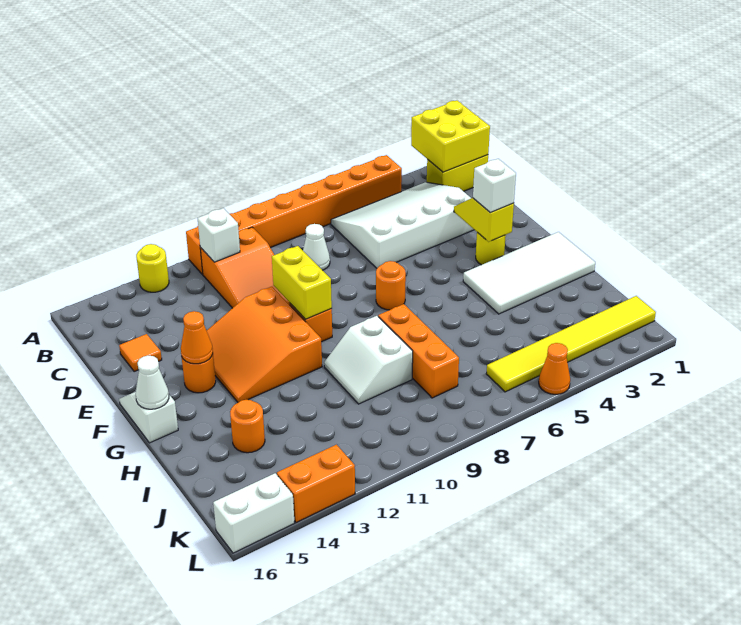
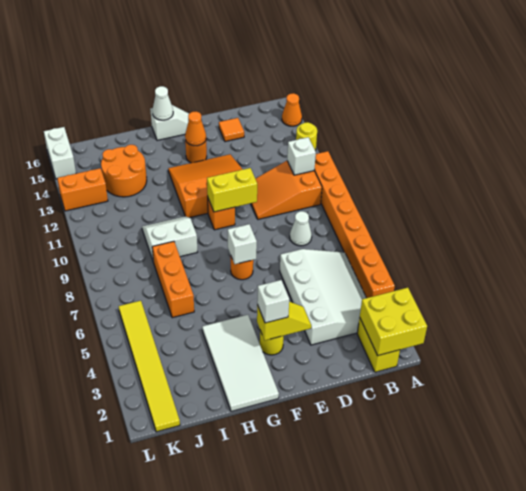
none -> white 1x1 brick [228,224,257,264]
orange 1x3 brick [378,304,459,398] -> orange 1x3 brick turned to [152,241,194,318]
orange 1x1 round brick [230,400,265,453] -> orange 2x2 round brick [101,145,147,197]
orange 1x1 cone [539,343,570,394] -> orange 1x1 cone moved to [282,93,302,126]
orange 1x2 brick [277,444,355,523] -> orange 1x2 brick turned to [57,168,108,211]

